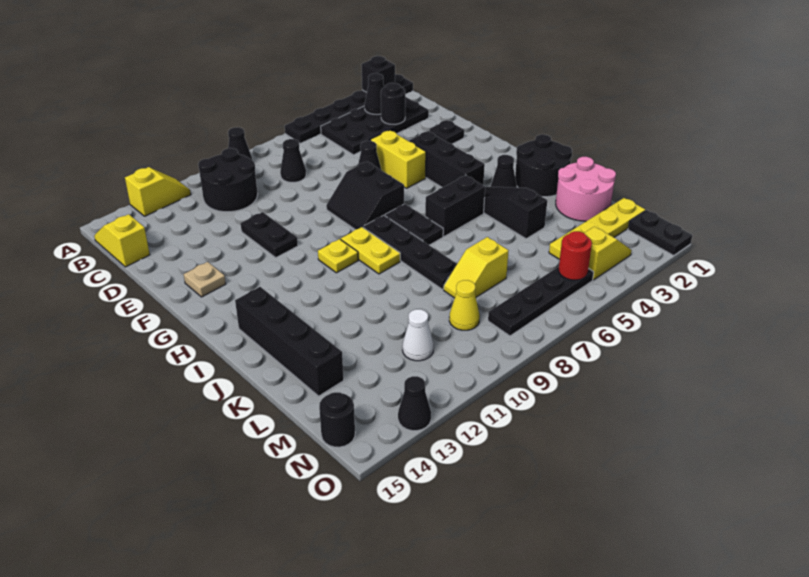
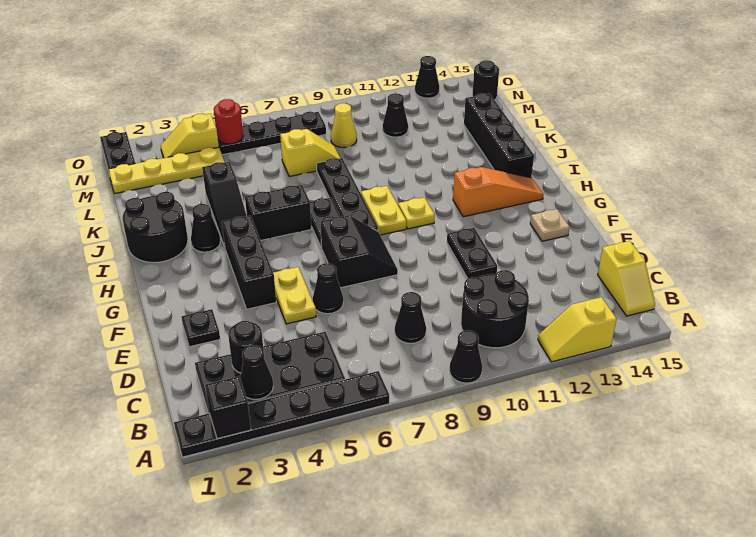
yellow 1x2 brick [371,130,426,188] -> yellow 1x2 plate [273,267,316,324]
none -> orange 1x3 slope [453,167,543,217]
pink 2x2 round brick [556,157,616,221] -> none
white 1x1 cone [402,309,434,361] -> black 1x1 cone [382,93,408,137]

